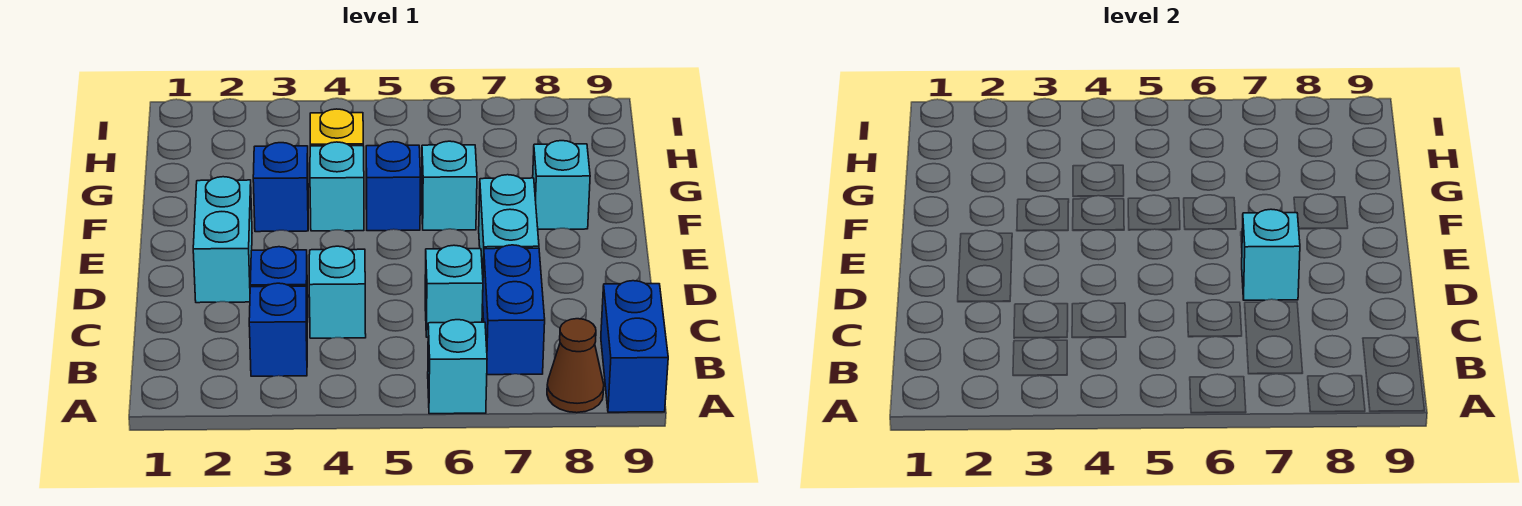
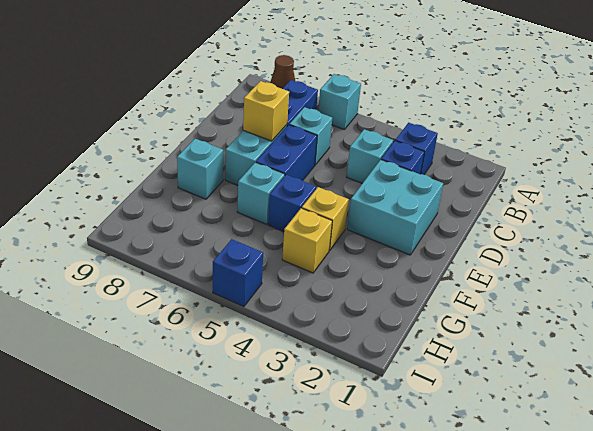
blue 1x2 brick [601,281,668,412] -> blue 1x2 brick moved to [256,125,317,181]
cyan 1x2 brick [193,177,252,303] -> cyan 2x2 brick [347,160,443,255]
cyan 1x1 brick [1242,209,1300,300] -> yellow 1x1 brick [243,81,289,141]
blue 1x1 brick [253,143,308,232] -> blue 1x1 brick moved to [213,239,263,307]
cyan 1x1 brick [310,142,364,231] -> yellow 1x1 brick [302,187,349,250]

